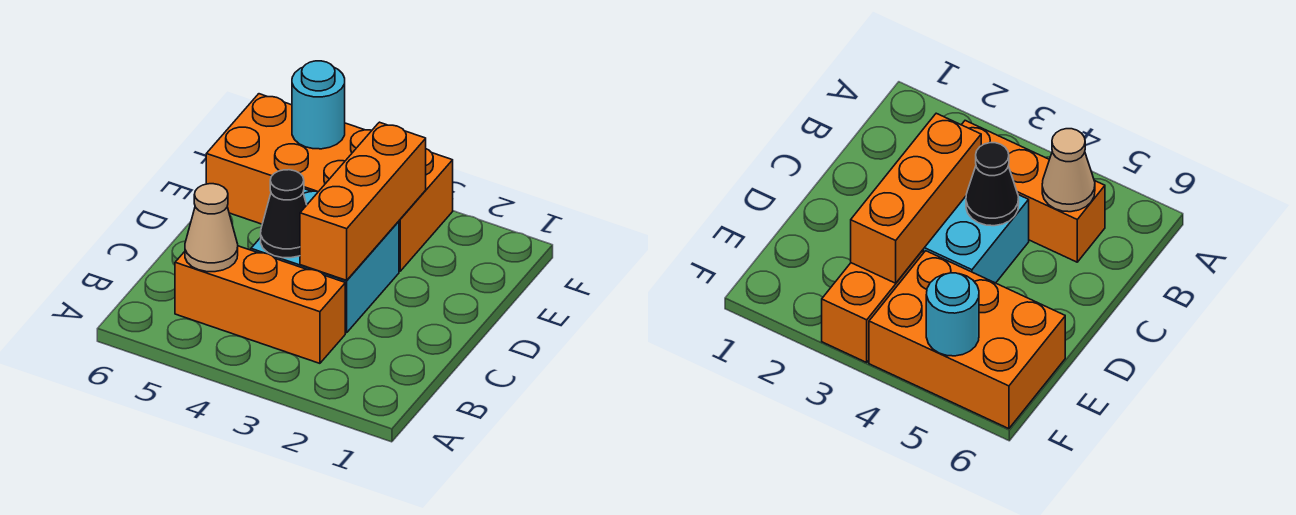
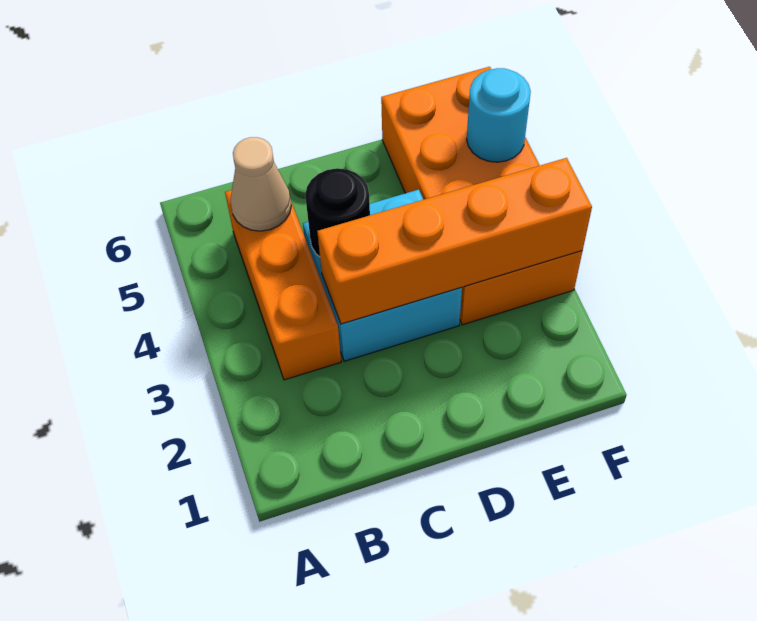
orange 1x3 brick [300,122,426,280] -> orange 1x4 brick [317,158,592,324]
black 1x1 cone [261,170,306,258] -> black 1x1 round brick [305,168,370,257]

